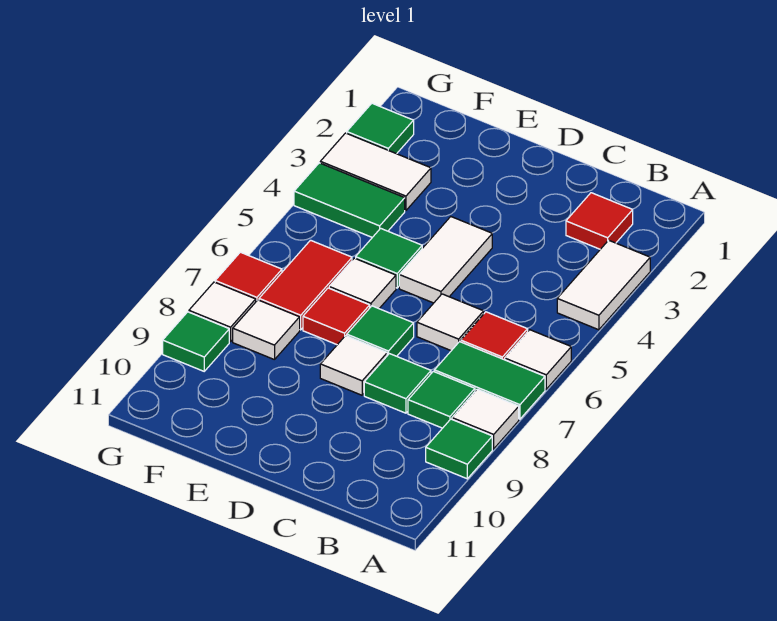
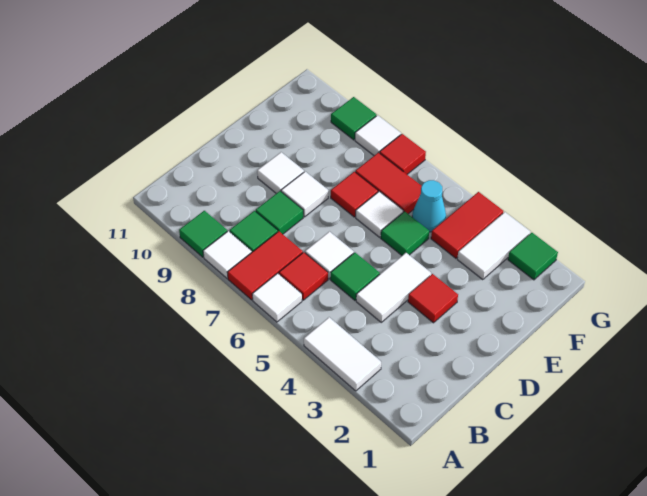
green 1x2 tile [434,342,545,419] -> red 1x2 tile [227,231,303,300]
red 1x1 tile [566,193,633,249] -> red 1x1 tile moved to [408,274,458,323]
white 1x2 tile [399,217,492,303] -> white 1x2 tile turned to [356,253,431,322]
green 1x1 tile [347,306,414,356] -> green 1x1 tile moved to [330,253,380,300]
green 1x2 tile [294,163,405,237] -> red 1x2 tile [431,192,503,258]
none -> cyan 1x1 cone [412,180,446,232]
white 1x1 tile [233,300,300,360] -> white 1x1 tile moved to [257,152,304,194]

